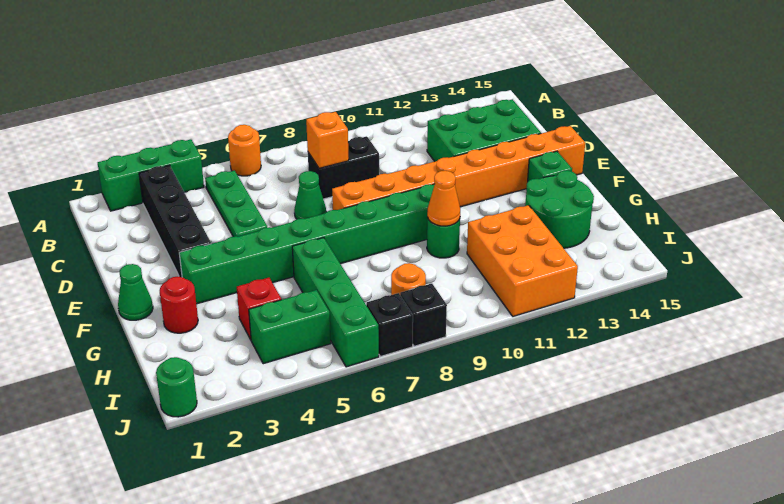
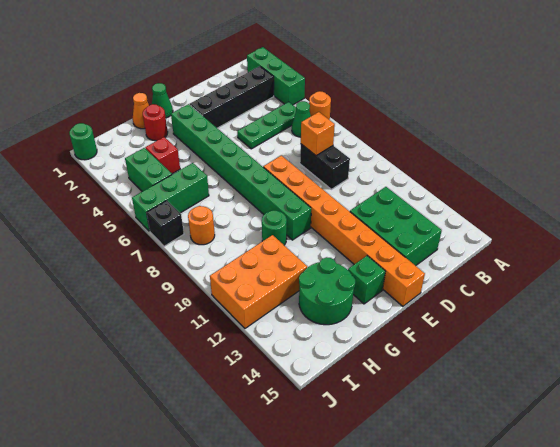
green 1x1 cone [294,171,326,219] -> green 1x1 cone moved to [292,101,311,137]
green 1x4 brick [292,238,379,367] -> green 1x3 brick [132,163,209,231]
orange 1x1 cone [427,171,460,226] -> orange 1x1 cone moved to [133,93,149,129]
black 1x1 brick [400,283,447,346] -> none

